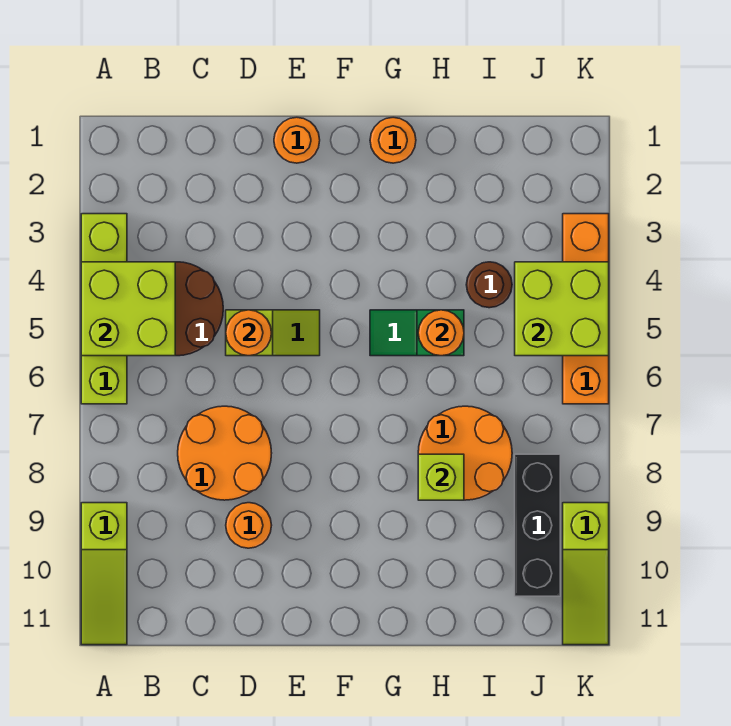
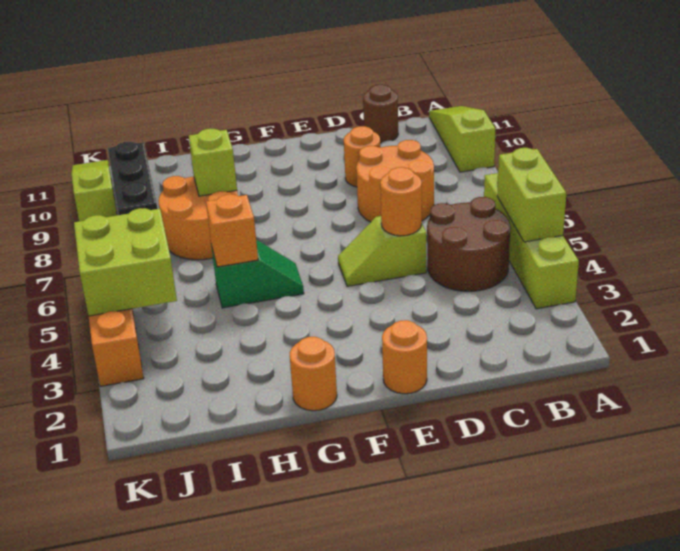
lime 2x2 brick [81,262,175,356] -> lime 1x2 brick [497,148,566,242]
orange 1x1 round brick [418,310,464,356] -> orange 1x1 brick [206,194,258,267]
brown 1x1 round brick [466,262,512,308] -> brown 1x1 round brick moved to [363,85,398,143]

